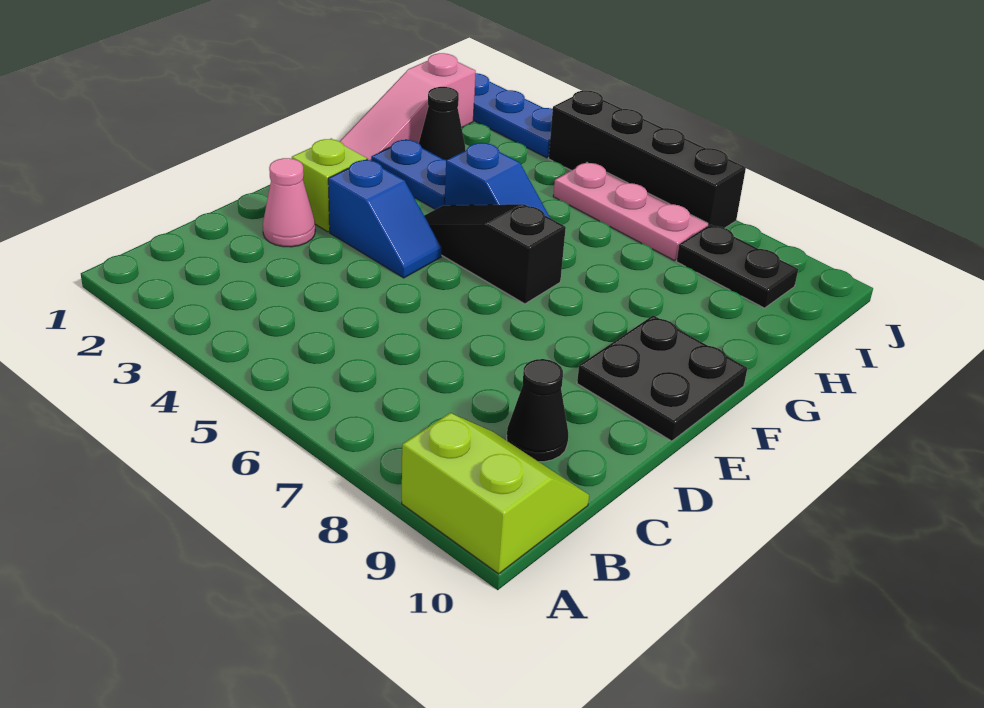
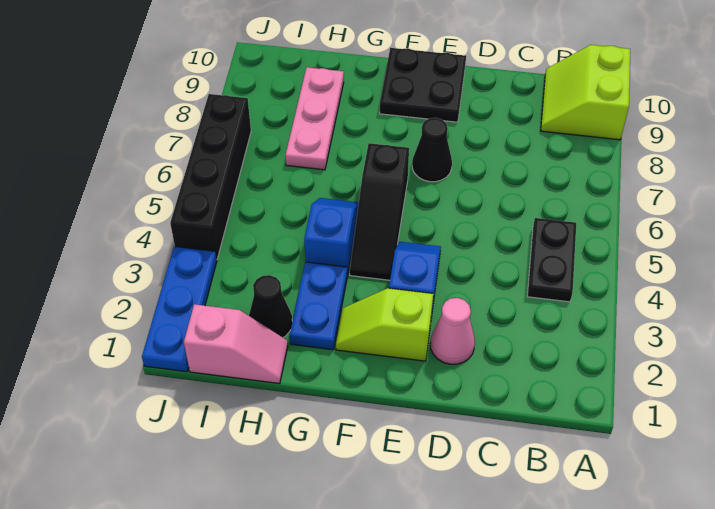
black 1x1 cone [507,359,568,462] -> black 1x1 cone moved to [412,118,452,182]
pink 1x3 slope [340,53,476,160] -> pink 1x2 slope [184,304,288,384]
pink 1x3 plate [553,162,708,260] -> pink 1x3 plate moved to [285,67,344,170]
black 1x2 plate [677,225,798,308] -> black 1x2 plate moved to [527,218,576,302]

